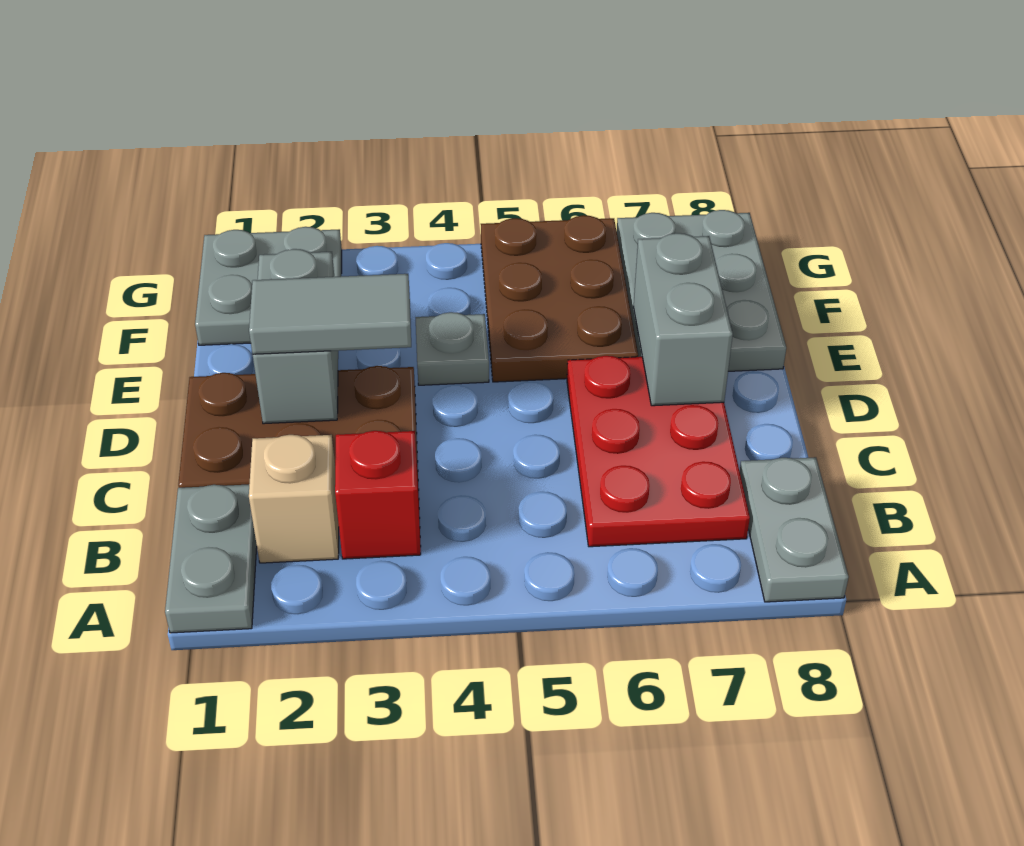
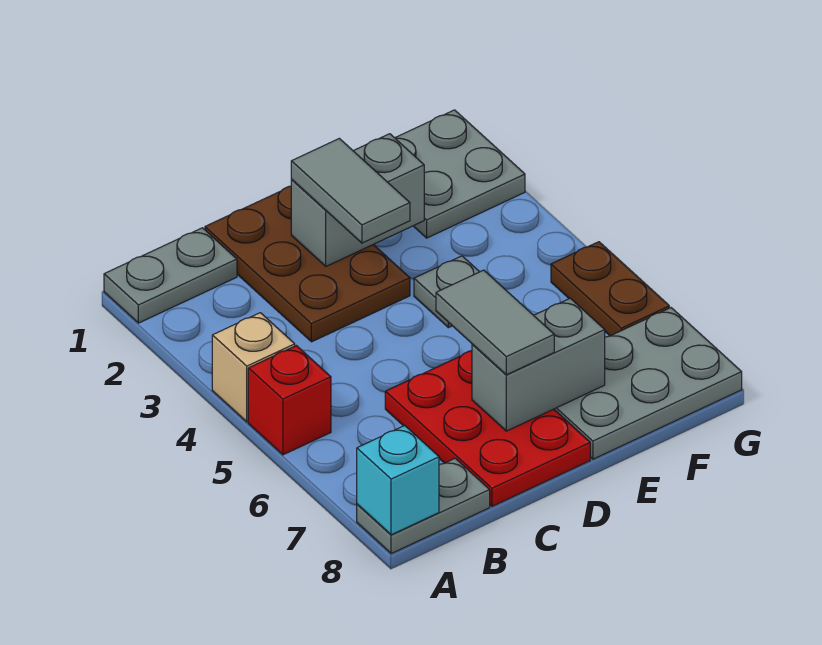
none -> cyan 1x1 brick [357,426,439,535]
tan 1x1 brick [249,435,339,563] -> tan 1x1 brick moved to [212,313,295,422]
red 1x1 brick [335,431,421,559] -> red 1x1 brick moved to [248,346,331,455]
red 2x3 plate [567,356,750,547] -> red 2x3 plate turned to [385,351,590,506]
none -> grey 1x2 tile [436,270,554,375]
brown 2x3 plate [481,215,638,382] -> brown 1x2 plate [551,242,669,336]

